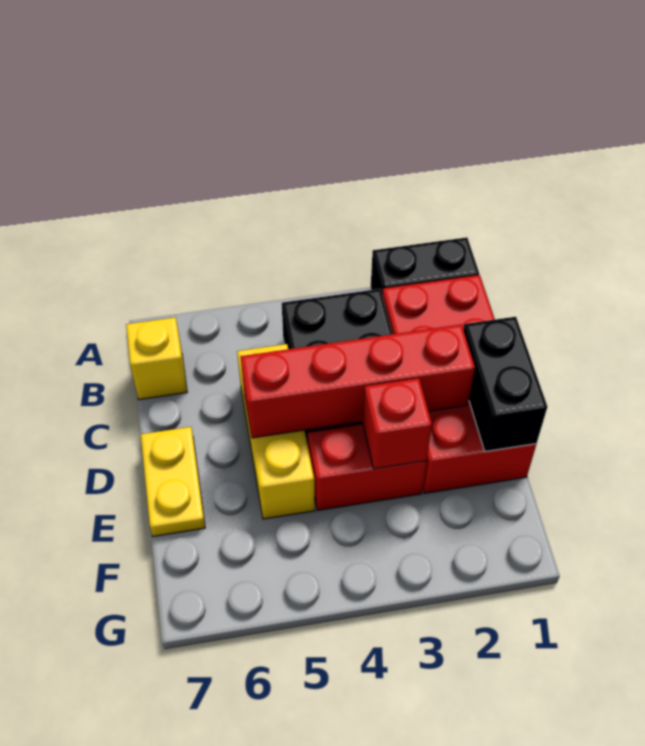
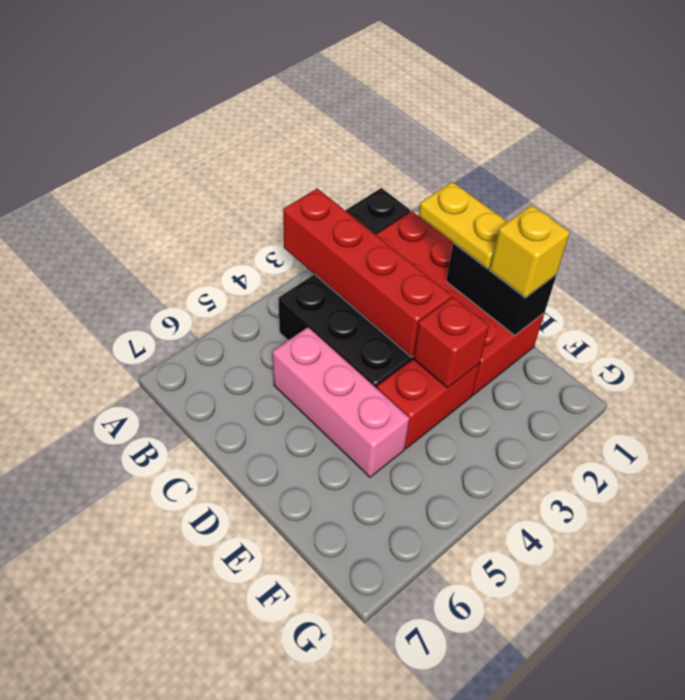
yellow 1x1 brick [126,317,187,400] -> yellow 1x1 brick moved to [490,205,570,297]
yellow 1x3 brick [237,344,315,519] -> pink 1x3 brick [272,327,409,477]
red 1x4 brick [241,325,475,438] -> red 1x4 brick turned to [283,188,451,357]
yellow 1x2 plate [141,427,205,537] -> yellow 1x2 plate moved to [419,182,507,269]

